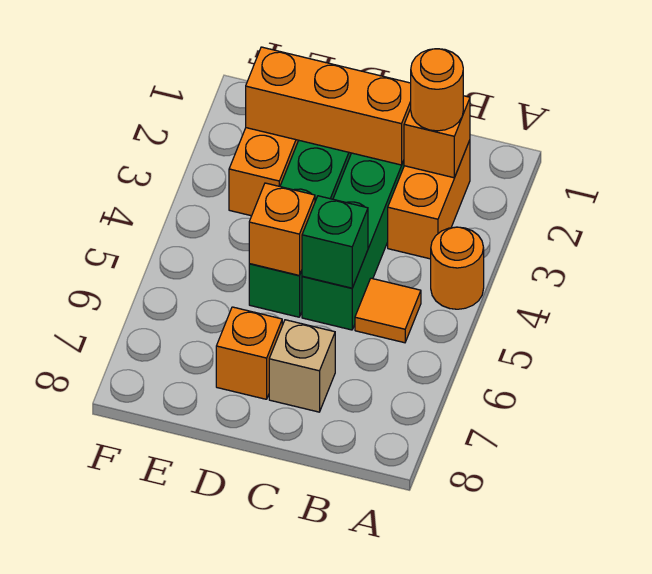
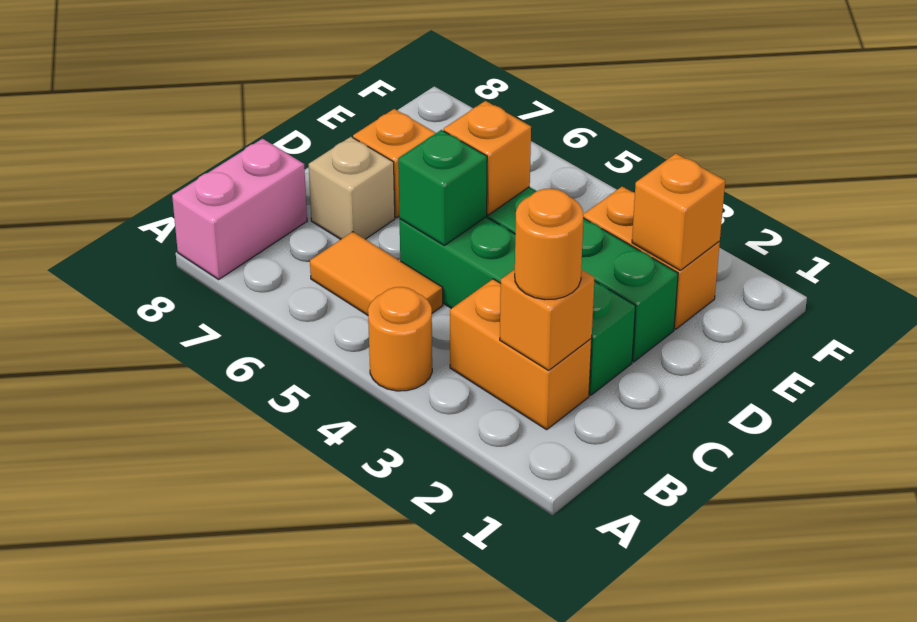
none -> pink 1x2 brick [172,139,307,279]
orange 1x1 tile [355,278,421,343] -> orange 1x2 tile [310,232,443,315]
orange 1x3 brick [246,47,411,165] -> orange 1x1 brick [632,154,725,270]

